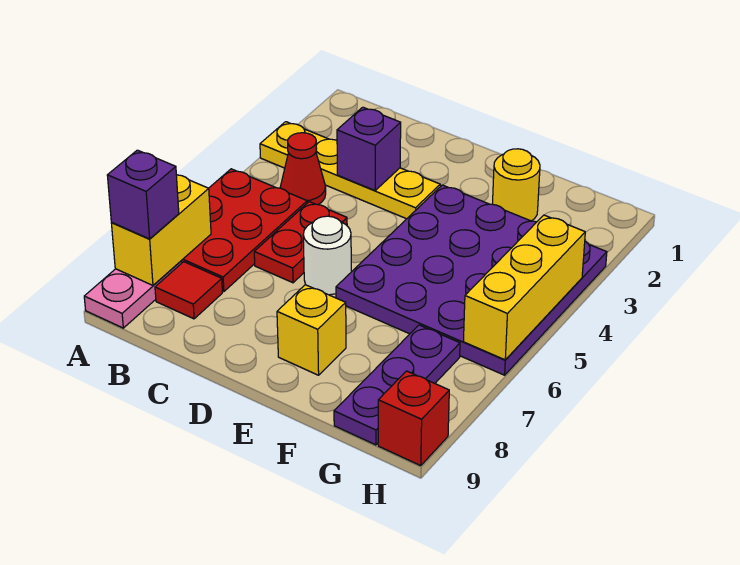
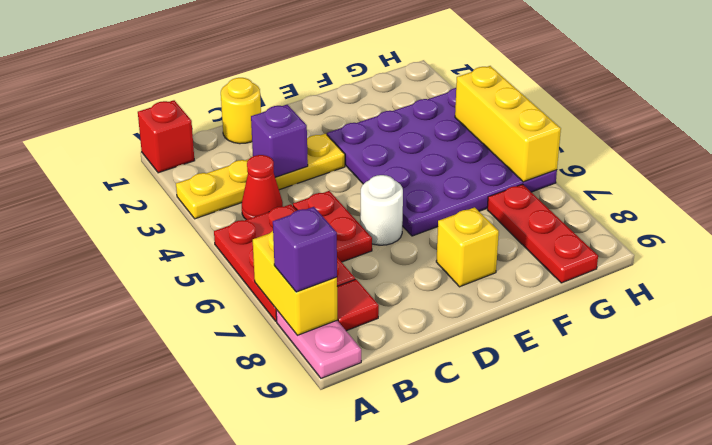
yellow 1x1 round brick [493,149,540,221] -> yellow 1x1 round brick moved to [221,78,261,144]
purple 1x3 plate [334,325,460,445] -> red 1x3 plate [487,184,598,283]
red 1x1 brick [378,371,449,466] -> red 1x1 brick moved to [138,100,194,173]

